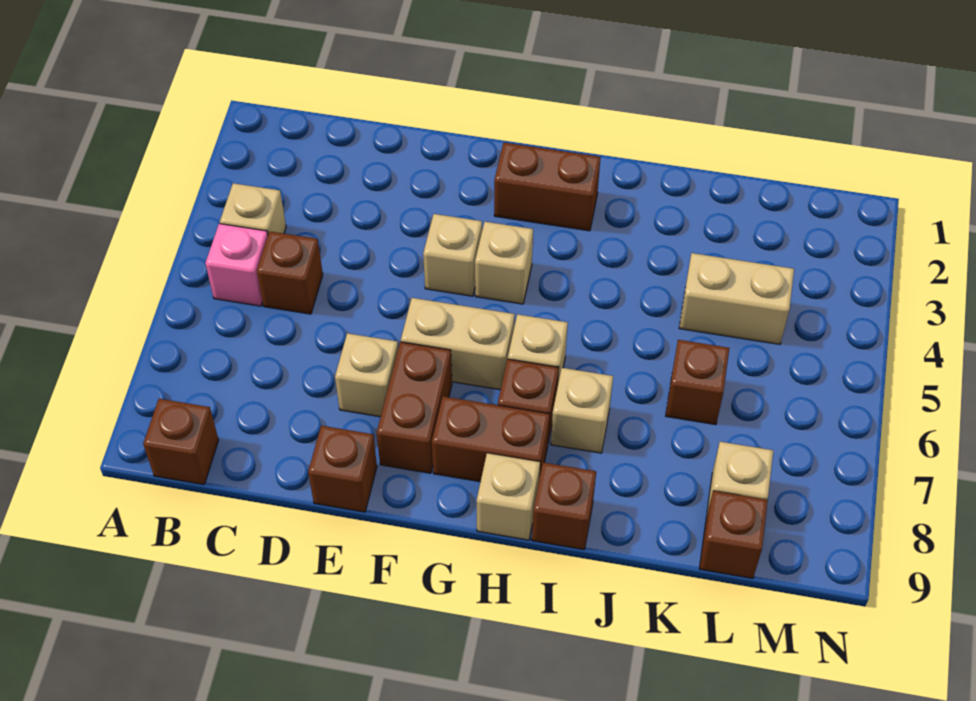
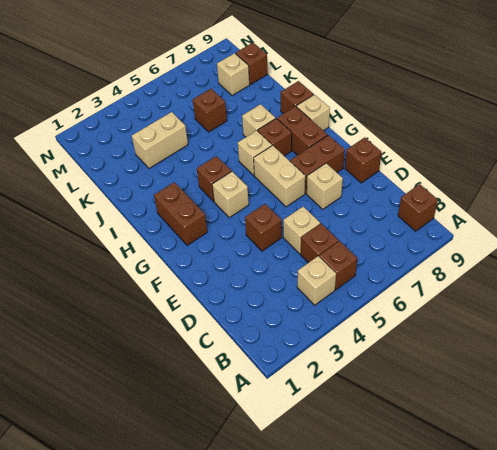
pink 1x1 brick [205,224,268,306] -> brown 1x1 brick [319,241,357,290]
none -> brown 1x1 brick [245,204,282,251]
tan 1x1 brick [423,214,482,296] -> tan 1x1 brick moved to [283,207,320,254]
none -> brown 1x1 brick [197,156,231,201]
tan 1x2 brick [679,253,794,344] -> tan 1x2 brick turned to [132,112,188,168]

